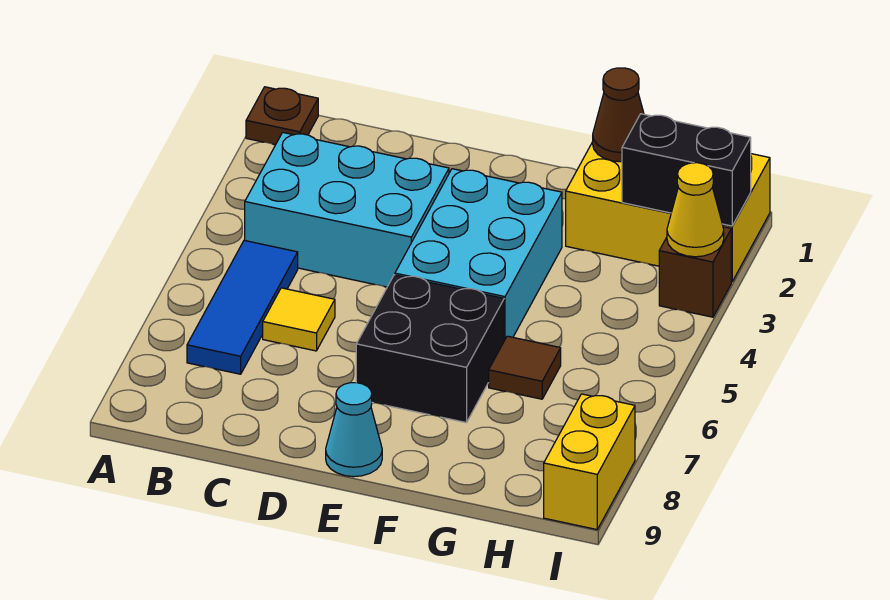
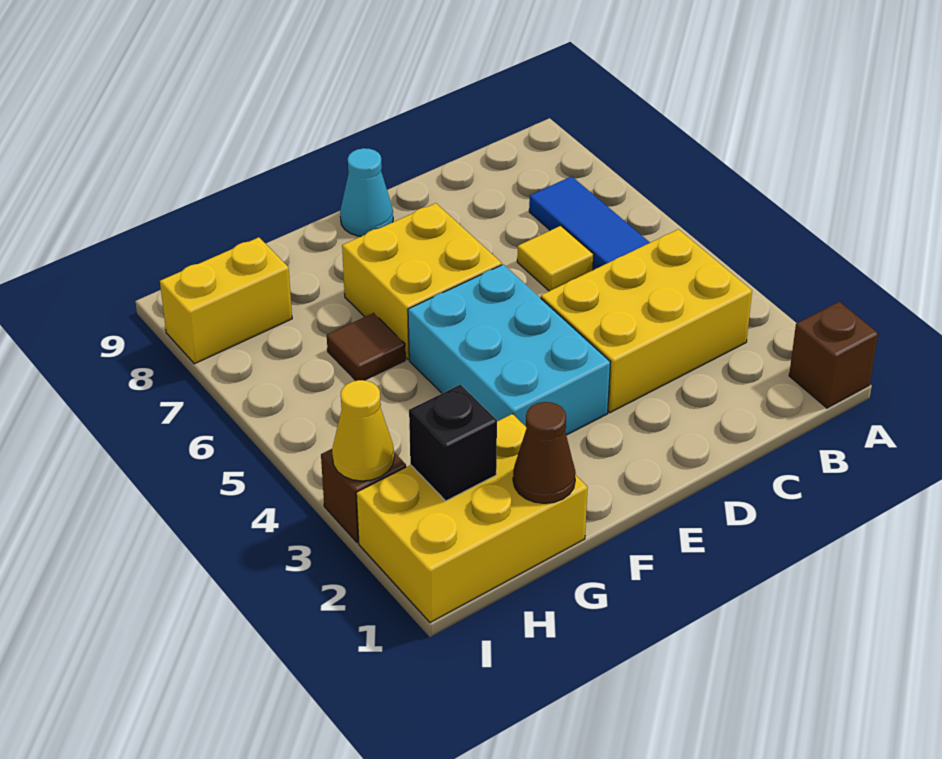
brown 1x1 plate [246,87,318,145] -> brown 1x1 brick [789,302,878,408]
cyan 2x3 brick [245,133,449,287] -> yellow 2x3 brick [541,229,752,413]
black 2x2 brick [356,275,504,423] -> yellow 2x2 brick [342,203,502,359]
black 1x2 brick [622,114,751,226] -> black 1x1 brick [409,385,497,501]
yellow 1x2 brick [544,394,635,529] -> yellow 1x2 brick turned to [160,237,292,364]

